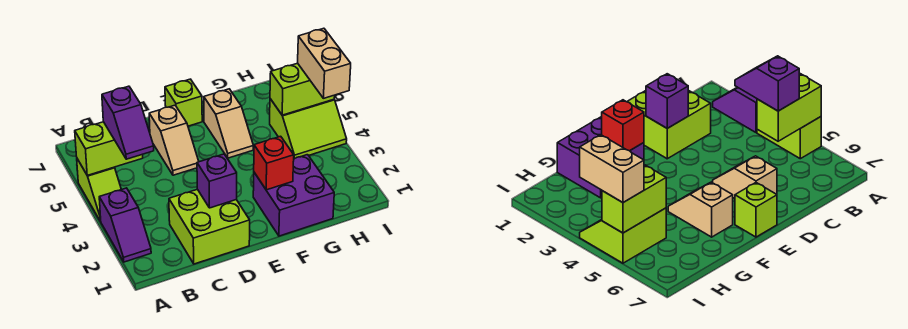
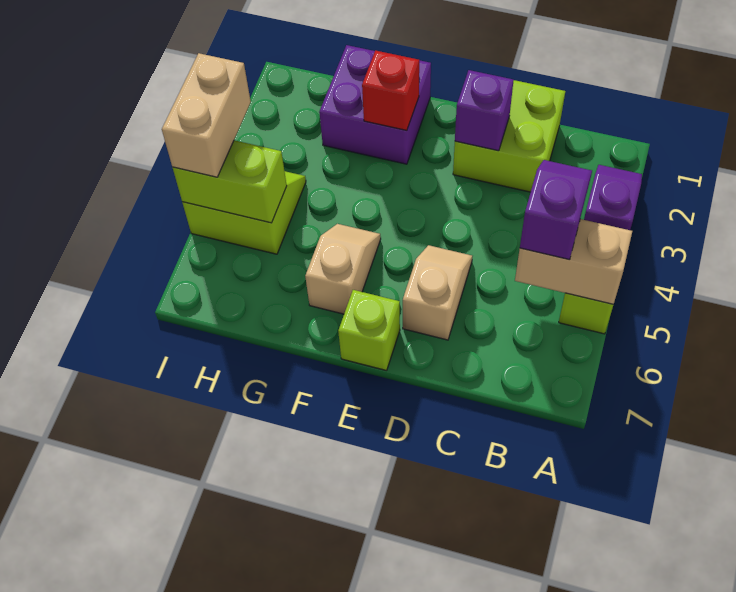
lime 1x2 brick [75,122,143,175] -> tan 1x2 brick [515,219,632,304]

